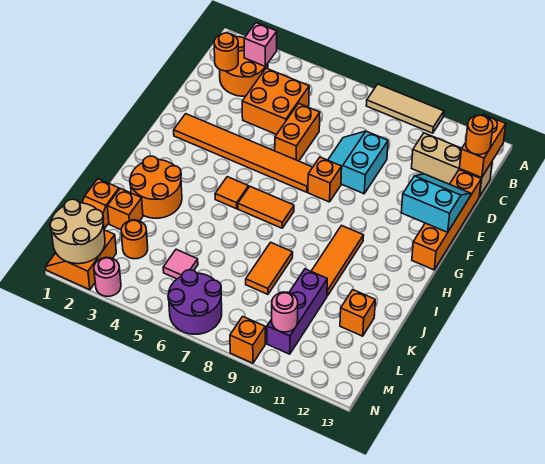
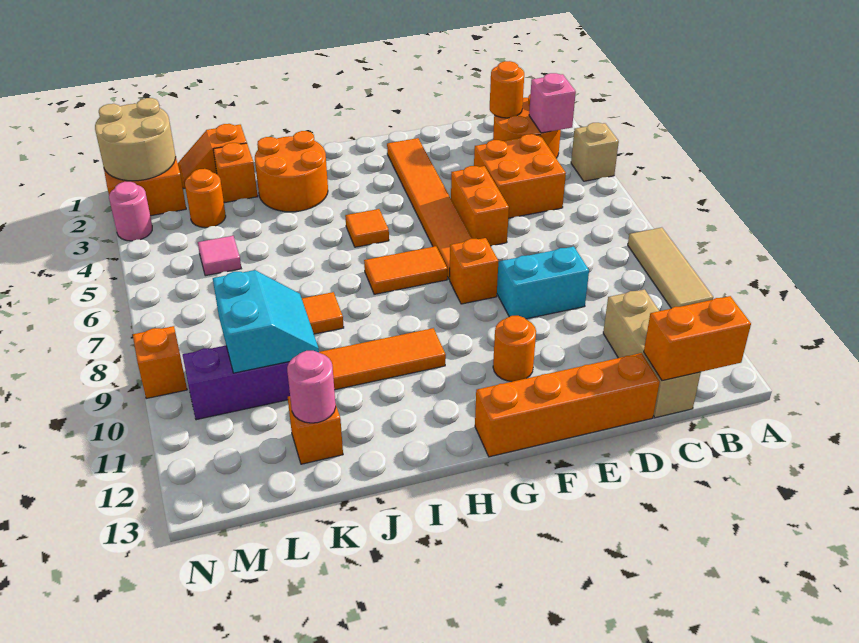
none -> tan 1x1 brick [571,123,619,181]
orange 1x1 round brick [466,115,493,155] -> orange 1x1 round brick moved to [493,316,536,382]
orange 1x2 brick [275,103,320,161] -> orange 1x2 brick turned to [451,166,509,246]
cyan 2x2 slope [401,174,470,232] -> cyan 2x2 slope moved to [213,270,319,373]
orange 1x2 tile [238,187,294,228] -> orange 1x2 tile turned to [364,246,447,294]
purple 2x2 round brick [168,270,222,334] -> none
pink 1x1 round brick [272,292,298,332] -> pink 1x1 round brick moved to [287,351,336,423]

